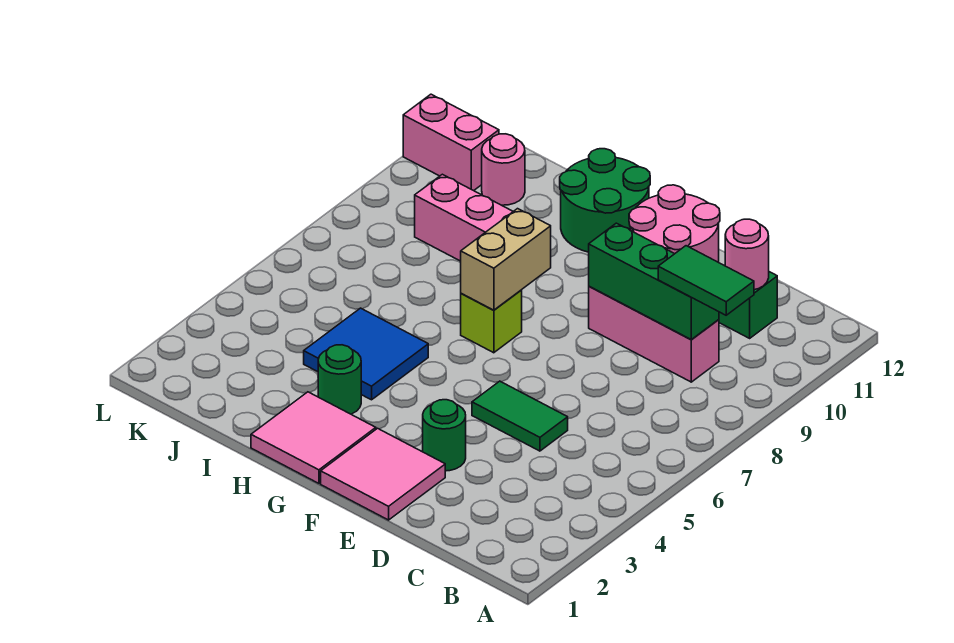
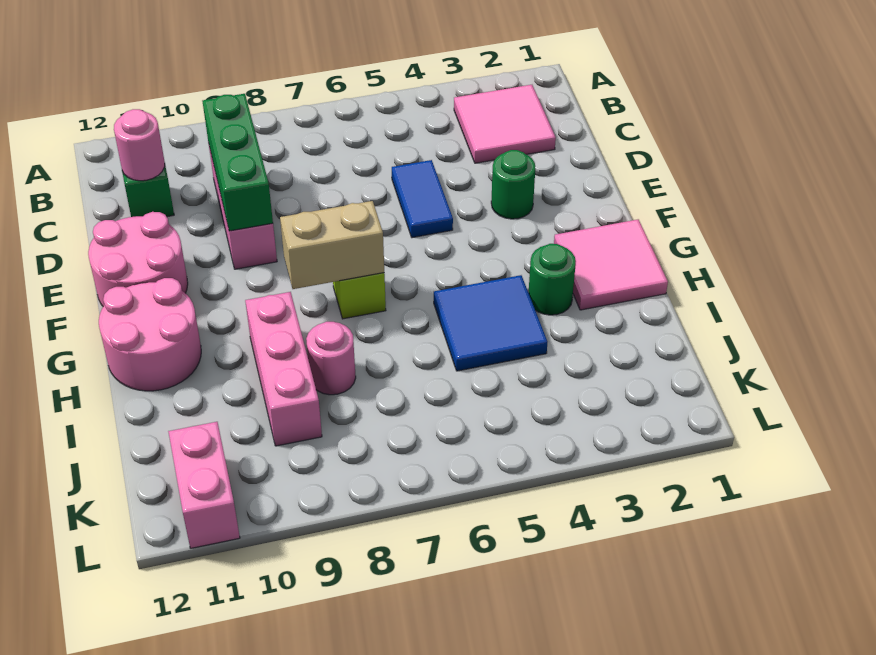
green 1x2 tile [658,246,754,315] -> none
green 1x2 tile [472,381,568,451] -> blue 1x2 tile [392,160,453,238]
pink 2x2 tile [321,428,445,520] -> pink 2x2 tile moved to [454,85,556,163]
green 2x2 round brick [560,149,650,252] -> pink 2x2 round brick [99,278,201,391]
pink 1x1 round brick [482,134,525,205] -> pink 1x1 round brick moved to [306,322,356,395]

